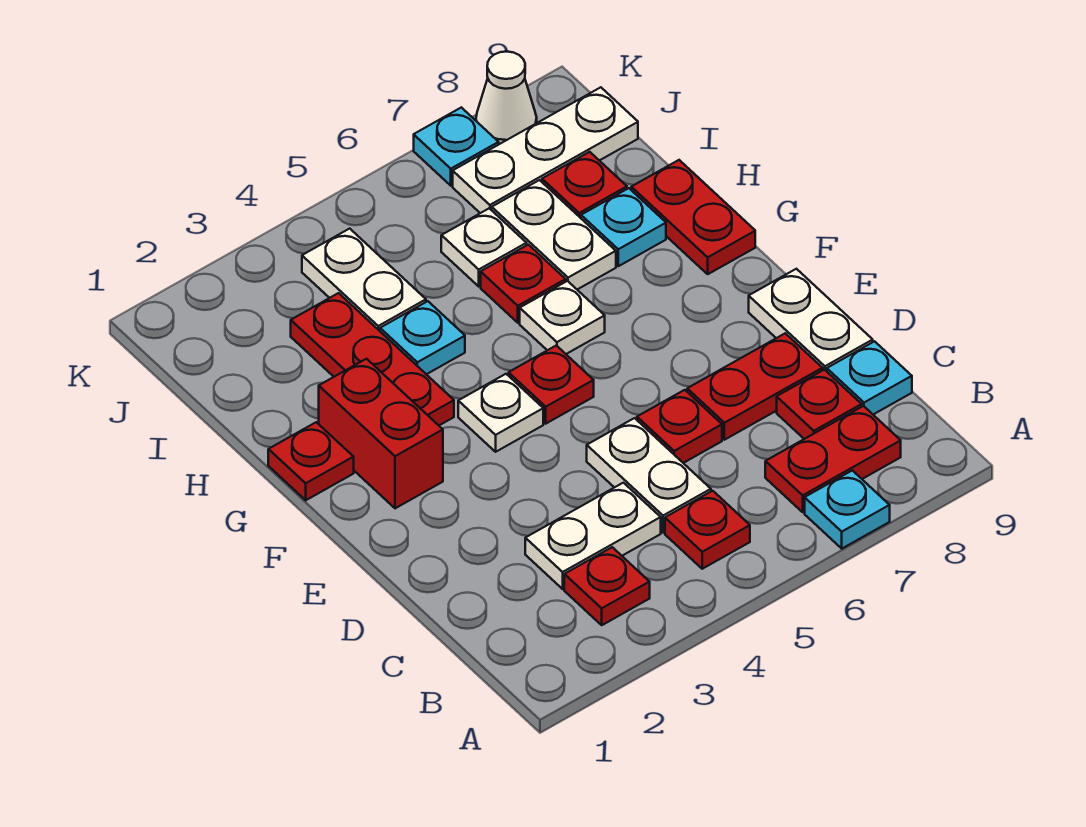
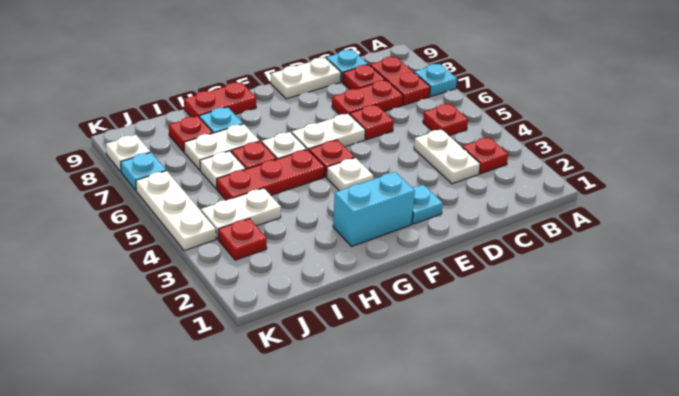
white 1x2 plate [587,418,711,533] -> white 1x2 plate moved to [292,114,365,150]
red 1x2 plate [687,333,823,440] -> red 1x2 plate turned to [332,80,403,115]
red 1x2 brick [319,359,443,508] -> cyan 1x2 brick [333,172,415,246]
red 1x1 plate [268,422,354,500] -> red 1x1 plate moved to [218,219,267,260]
red 1x3 plate [291,293,454,425] -> red 1x3 plate moved to [217,150,325,200]
cyan 1x1 plate [380,301,465,374] -> cyan 1x1 plate moved to [412,185,443,224]
white 1x3 plate [453,87,638,213] -> white 1x3 plate moved to [136,171,216,251]
white 1x1 cone [476,52,537,144] -> white 1x1 plate [106,135,150,172]

